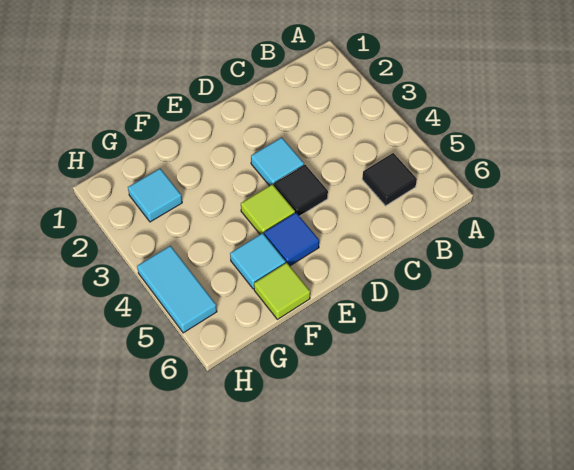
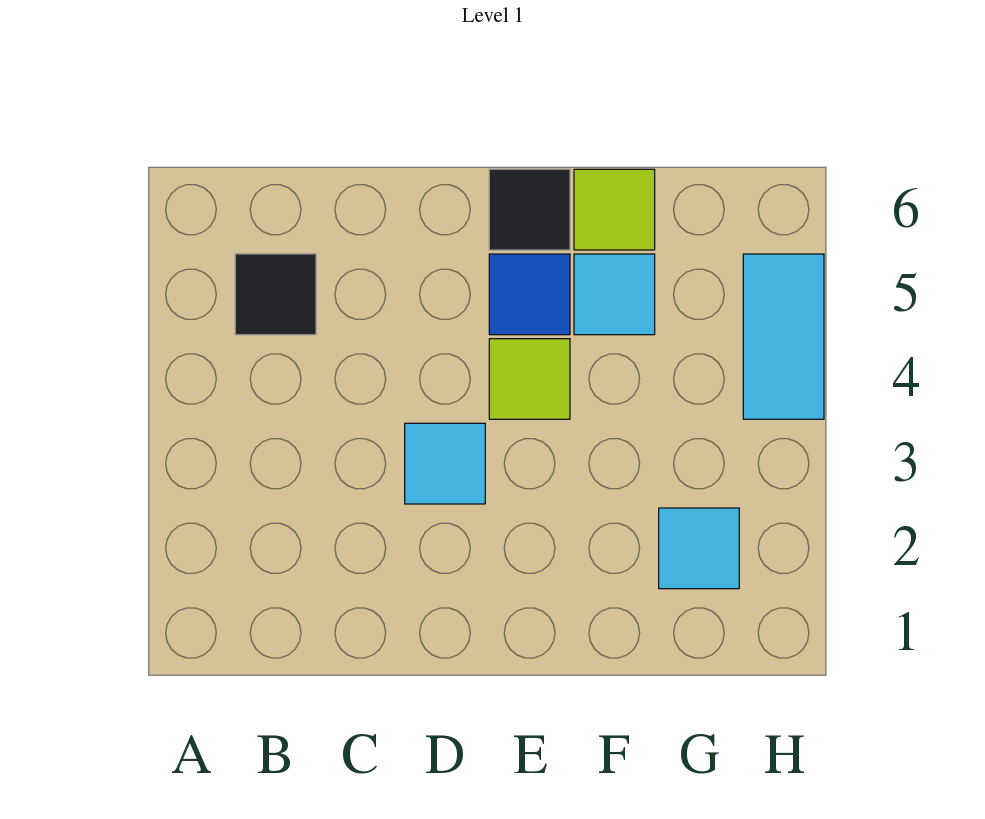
black 1x1 tile [274,165,328,216] -> black 1x1 tile moved to [489,169,570,250]

